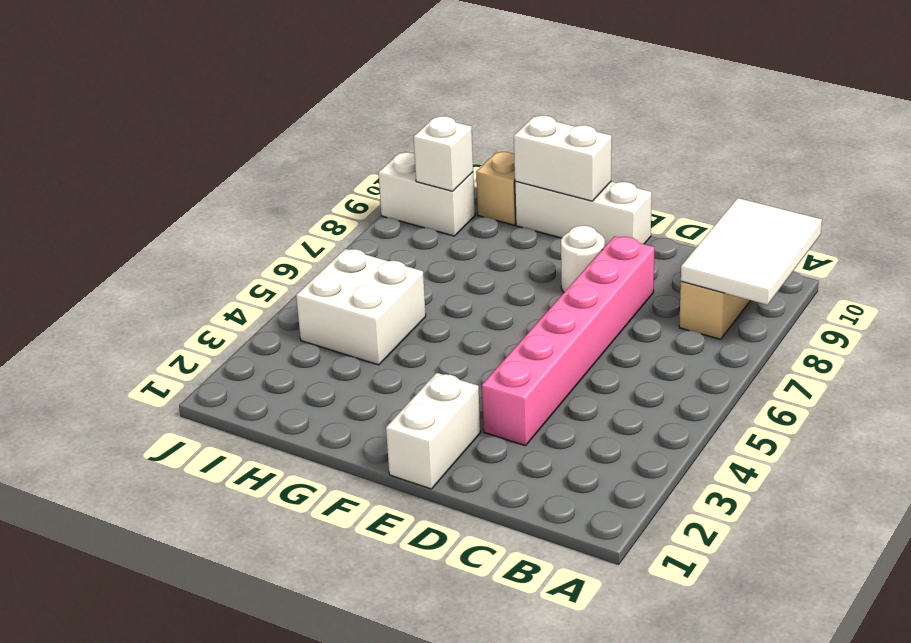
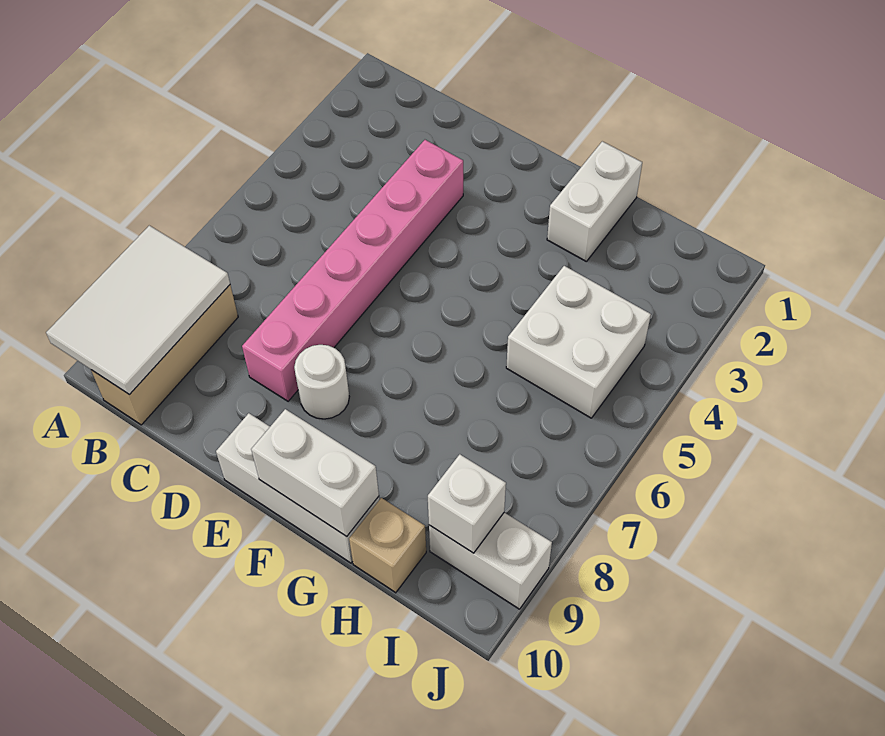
white 1x2 brick [386,373,480,489] -> white 1x2 brick moved to [547,141,642,262]

